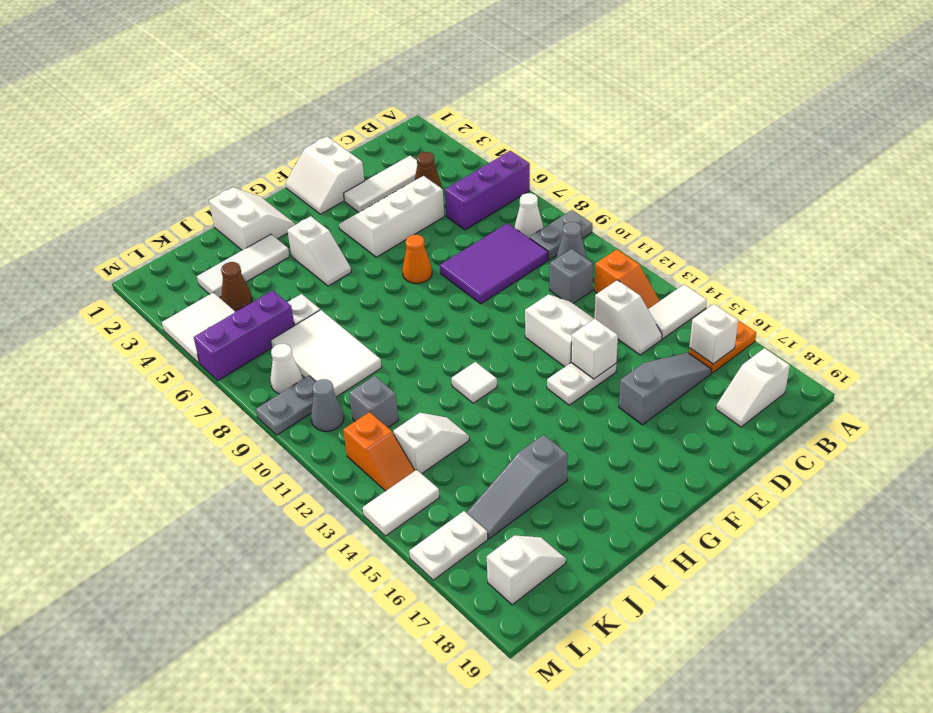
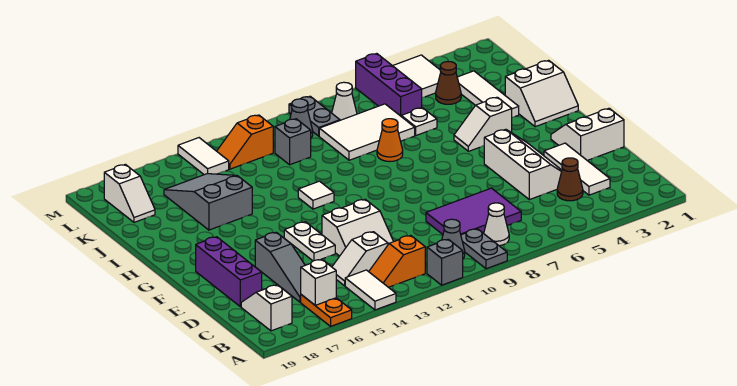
purple 1x3 brick [445,151,530,230] -> purple 1x3 brick moved to [196,237,262,307]
purple 2x3 tile [440,223,548,304] -> purple 2x3 tile turned to [426,188,521,235]
grey 1x1 brick [550,249,593,304] -> grey 1x1 brick moved to [427,239,463,285]
white 1x1 brick [571,319,618,379] -> none
orange 1x1 cone [402,235,432,283] -> orange 1x1 cone moved to [377,119,403,162]
grey 1x3 slope [467,435,568,539] -> grey 2x3 slope [164,174,252,230]
white 1x2 slope [393,413,469,474] -> none
white 1x2 plate [409,511,488,580] -> none

